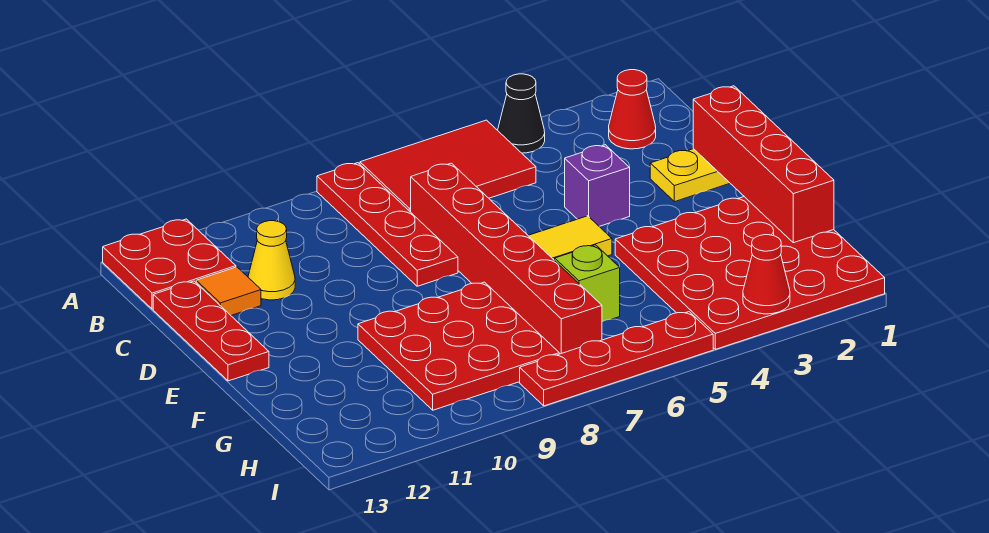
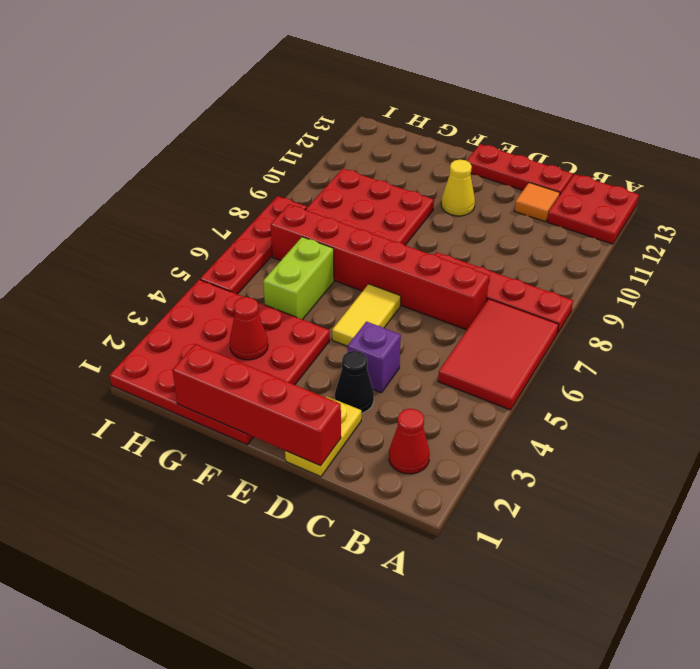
black 1x1 cone [498,74,545,153] -> black 1x1 cone moved to [335,351,374,413]
yellow 1x1 cone [248,221,295,300] -> yellow 1x1 cone moved to [441,160,475,216]
lime 1x1 brick [555,245,620,322] -> lime 1x2 brick [263,237,334,320]
red 1x1 cone [743,235,790,314] -> red 1x1 cone moved to [230,297,268,360]

